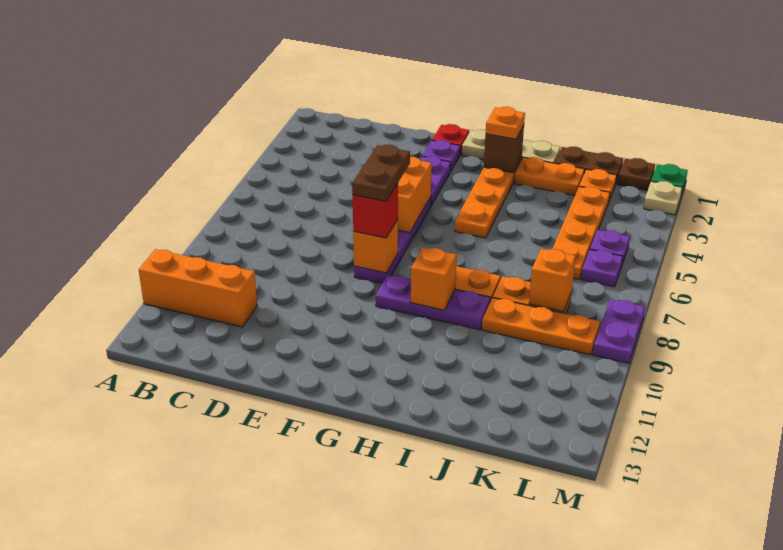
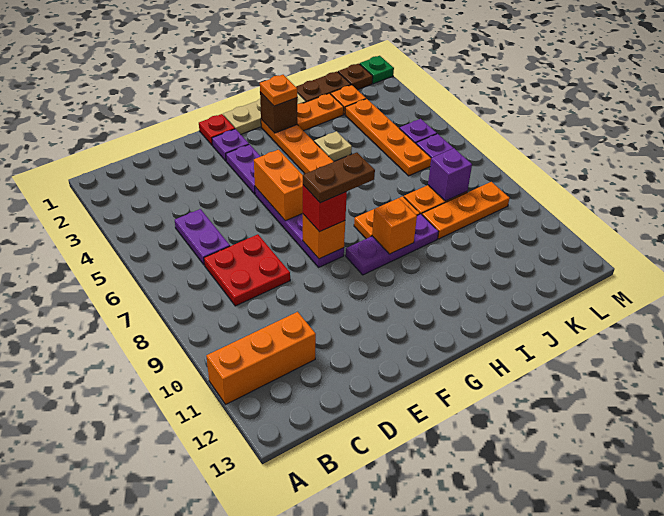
none -> red 2x2 plate [204,234,290,306]
brown 1x2 plate [352,145,410,201] -> brown 1x2 plate turned to [303,153,375,203]
orange 1x1 brick [529,249,576,312] -> purple 1x1 brick [428,148,472,201]
tan 1x1 plate [644,181,682,215] -> tan 1x1 plate moved to [314,131,352,161]
purple 1x2 plate [593,299,645,363] -> purple 1x2 plate moved to [175,209,230,265]

